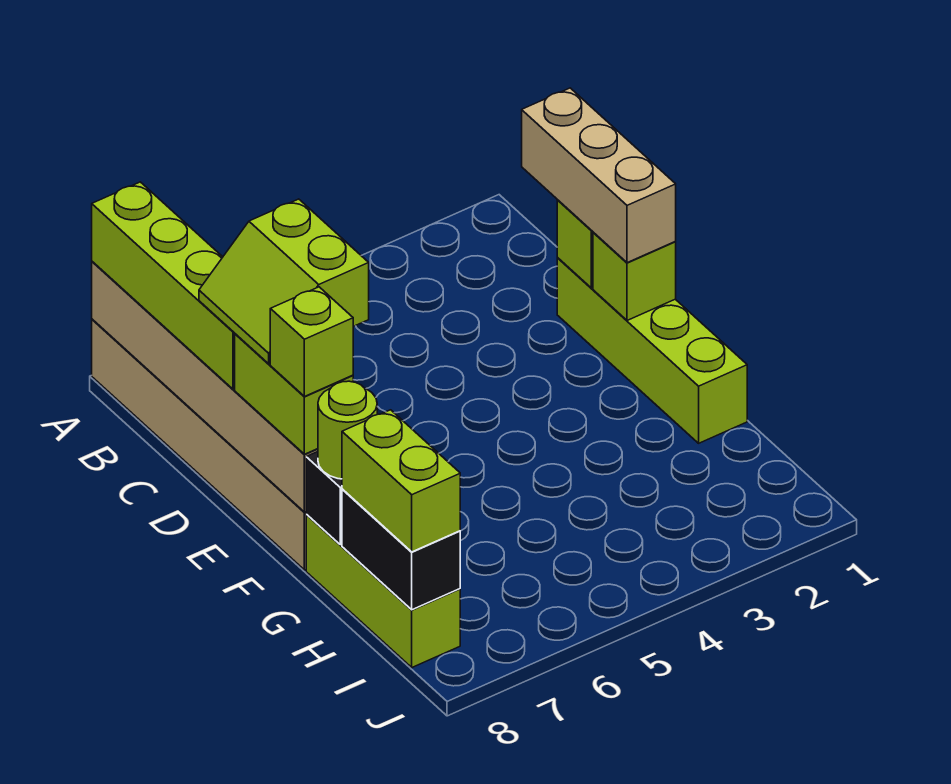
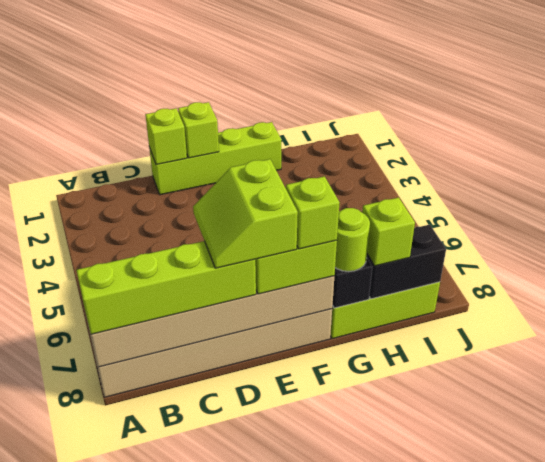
tan 1x3 brick [522,88,676,263] -> none
lime 2x2 slope [199,199,369,364] -> lime 2x2 slope turned to [193,159,298,268]
lime 1x2 brick [342,410,460,552] -> lime 1x1 brick [362,198,415,266]

